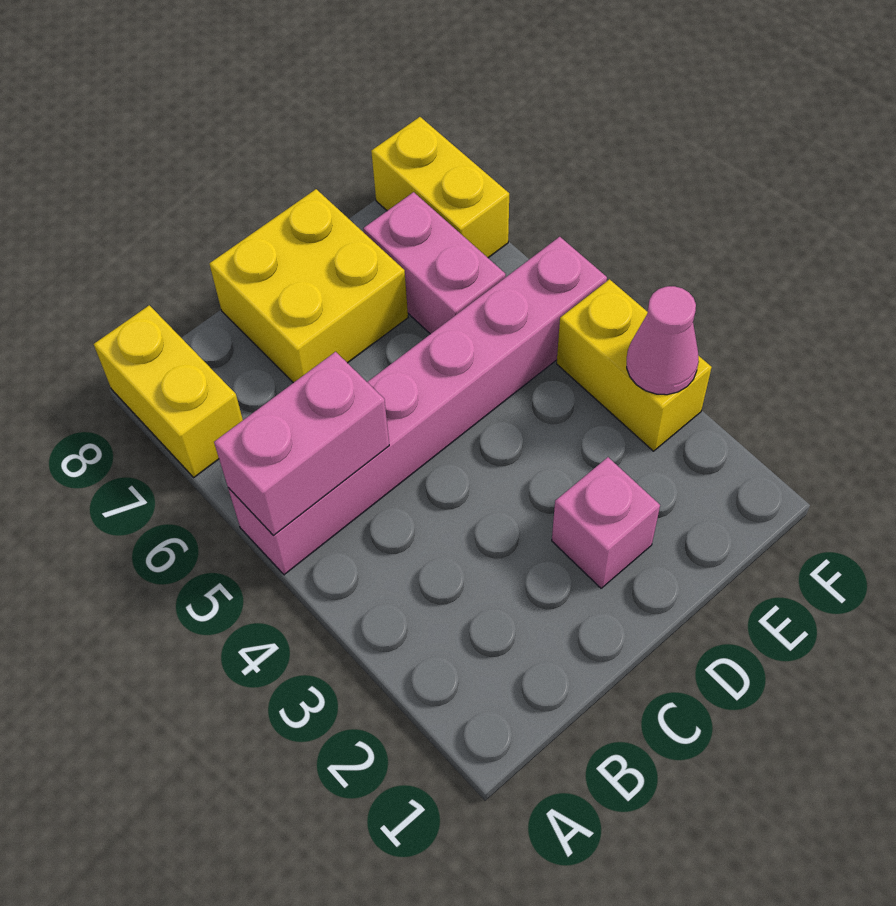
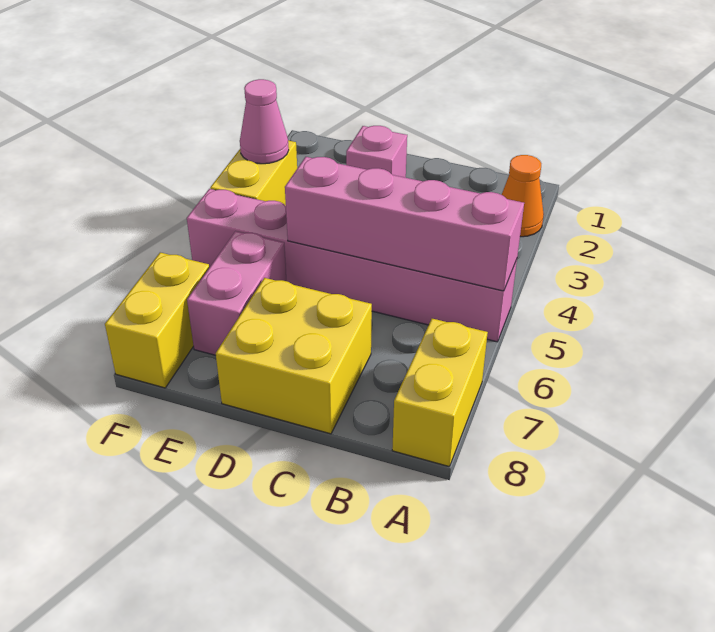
none -> orange 1x1 cone [502,155,544,237]
pink 1x2 brick [214,352,389,535] -> pink 1x4 brick [285,157,524,291]

